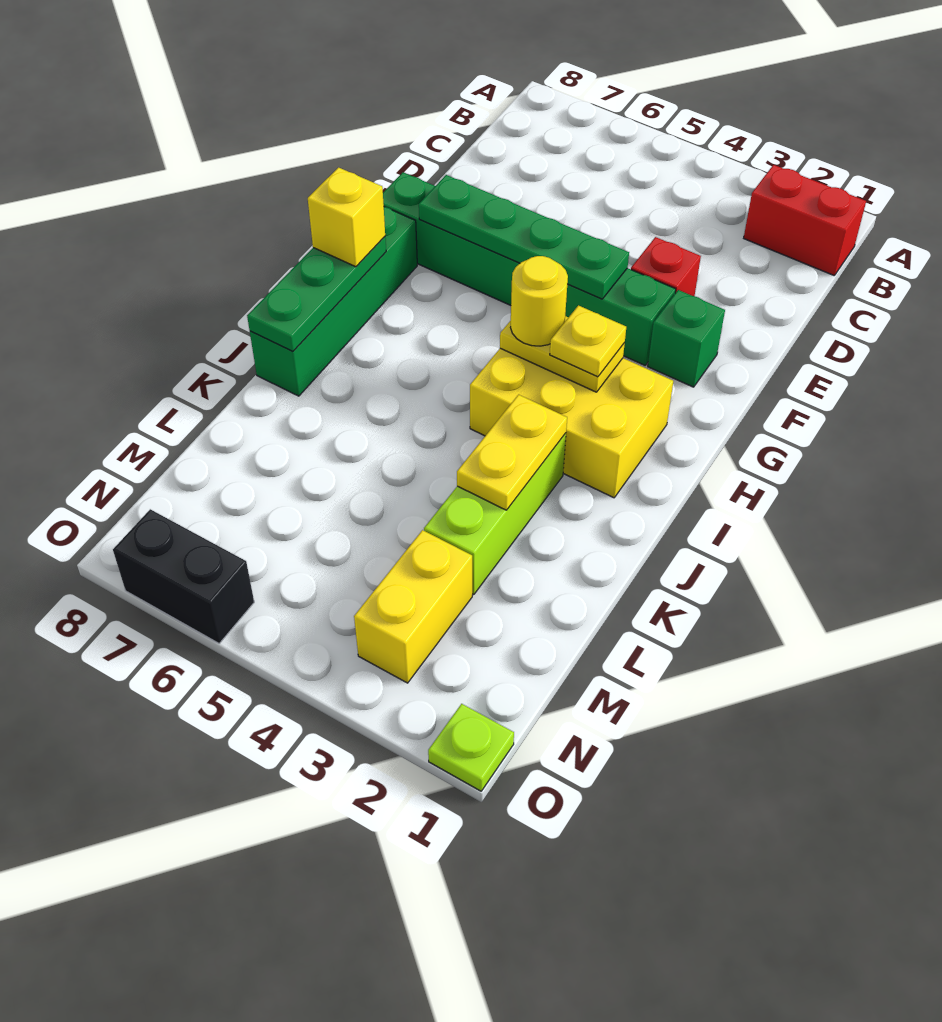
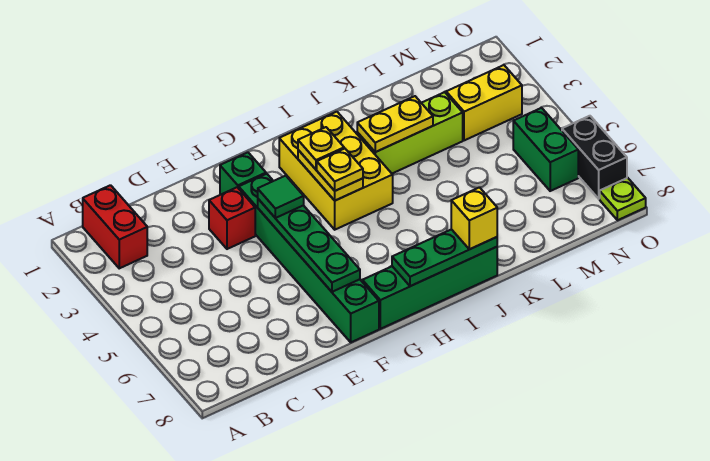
none -> green 1x1 tile [258,176,304,218]
yellow 1x1 round brick [511,256,568,346] -> yellow 1x1 plate [317,149,363,191]
yellow 1x1 brick [308,168,385,267] -> yellow 1x1 brick moved to [451,187,497,249]
none -> green 1x2 brick [513,108,578,191]
lime 1x1 plate [428,704,514,791] -> lime 1x1 plate moved to [600,178,646,220]

